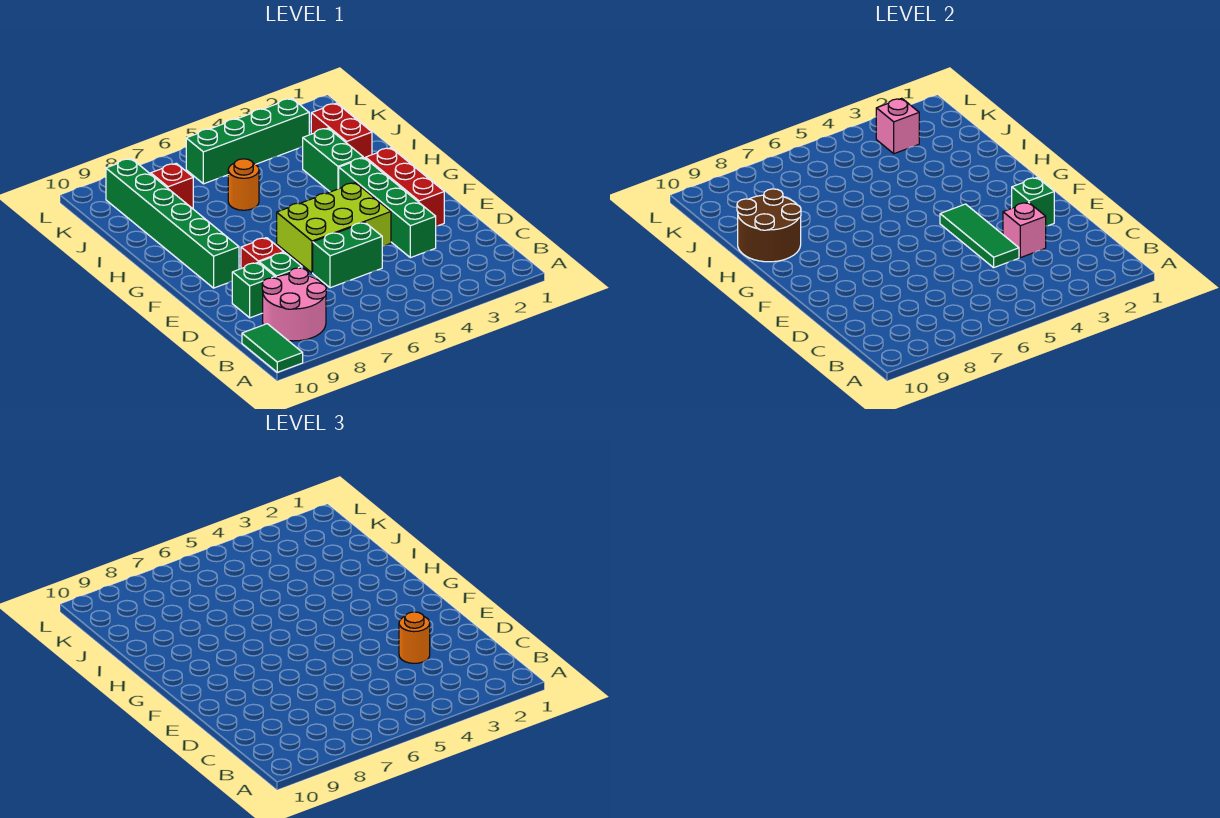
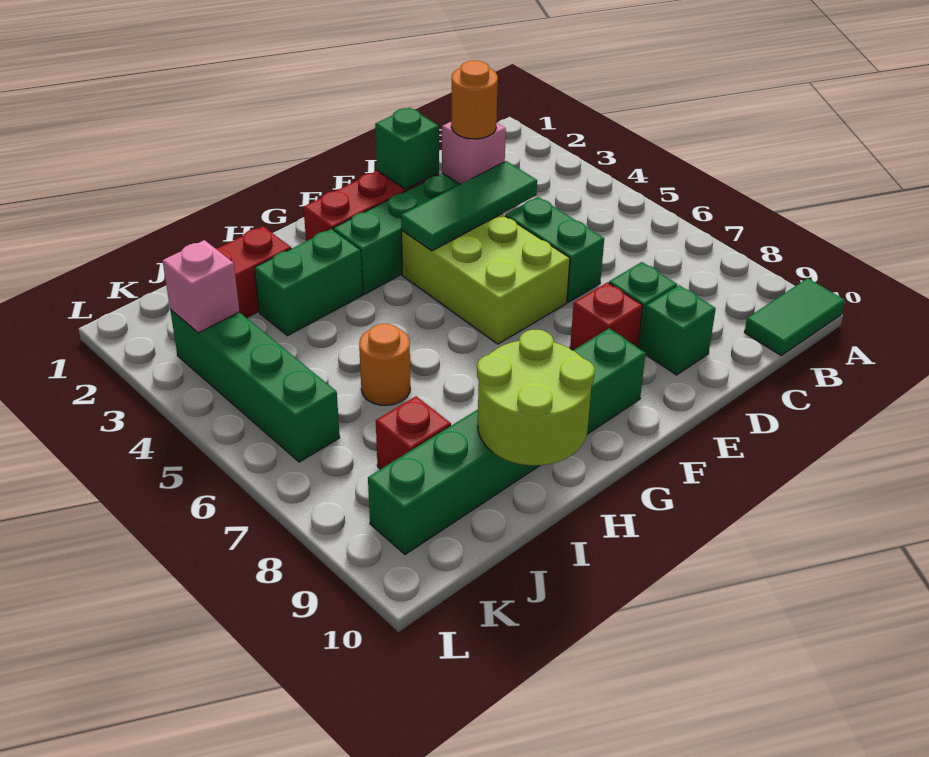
pink 2x2 round brick [262,268,326,341] -> none
brown 2x2 round brick [737,189,801,262] -> lime 2x2 round brick [477,330,595,465]

